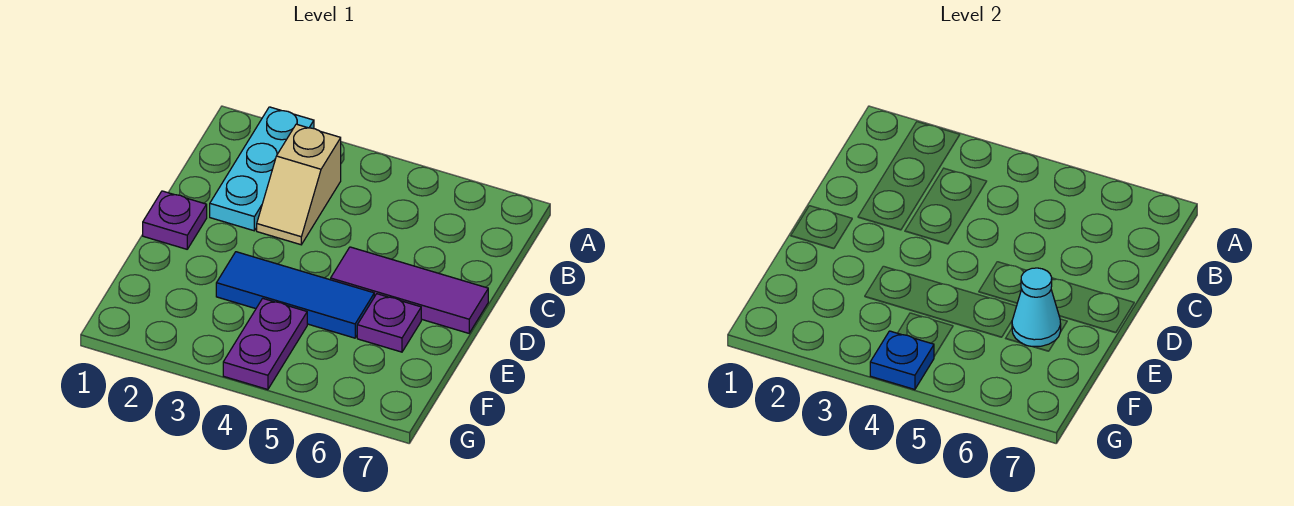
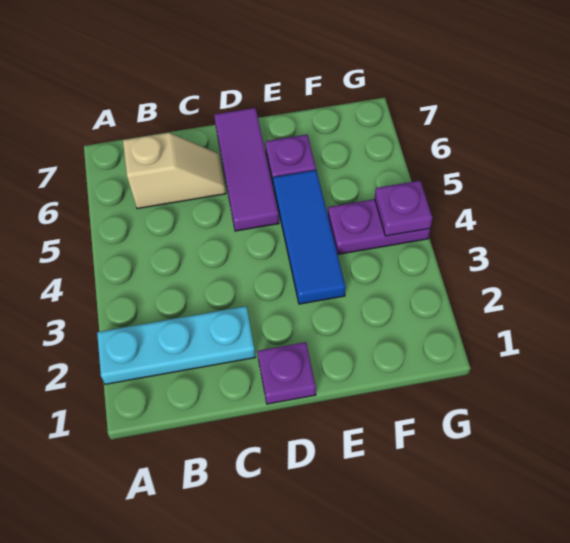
tan 1x2 slope [257,124,341,245] -> tan 1x2 slope moved to [123,133,226,209]
cyan 1x1 cone [1012,268,1061,347] -> none
blue 1x1 plate [870,331,934,390] -> purple 1x1 plate [375,181,433,236]

